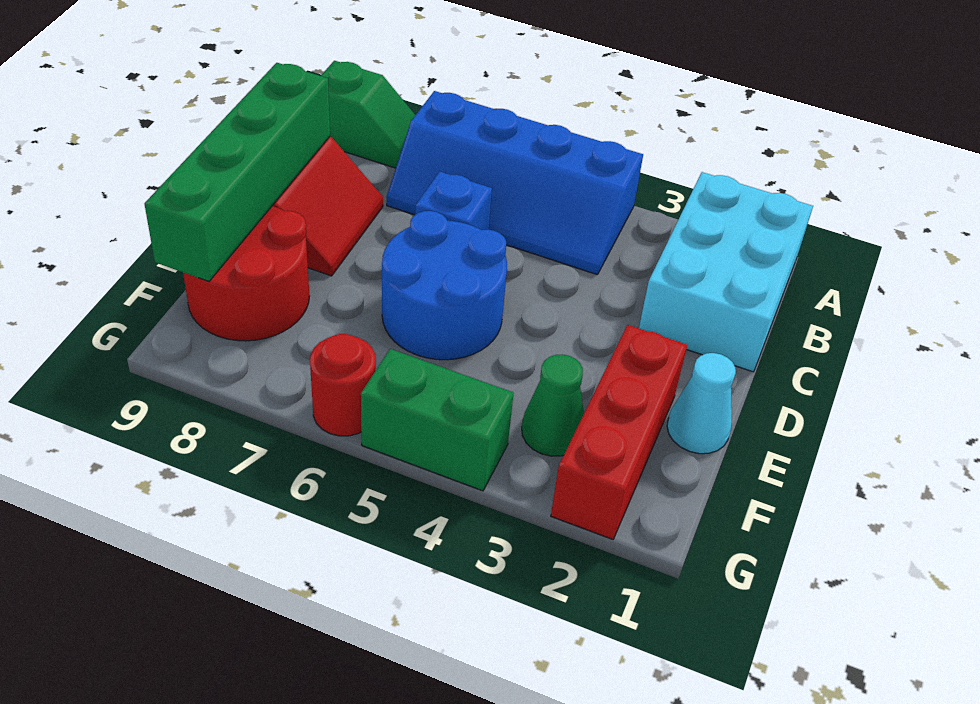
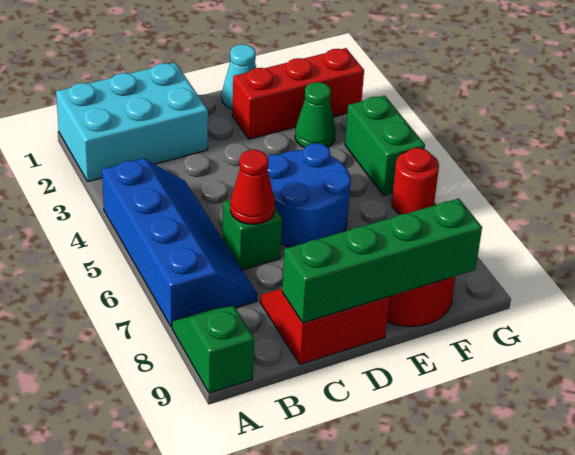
blue 1x1 brick [415,172,492,230] -> green 1x1 brick [222,200,282,270]
none -> red 1x1 cone [230,150,275,224]

